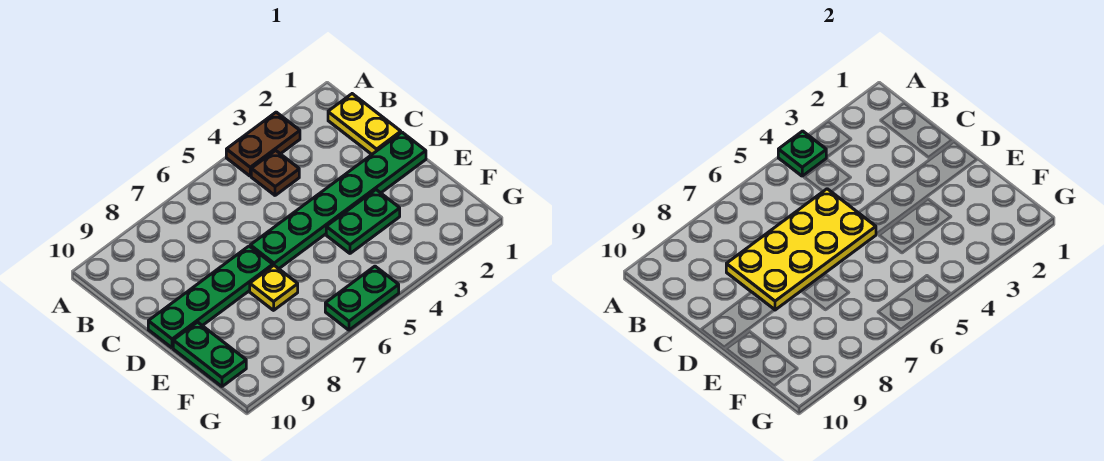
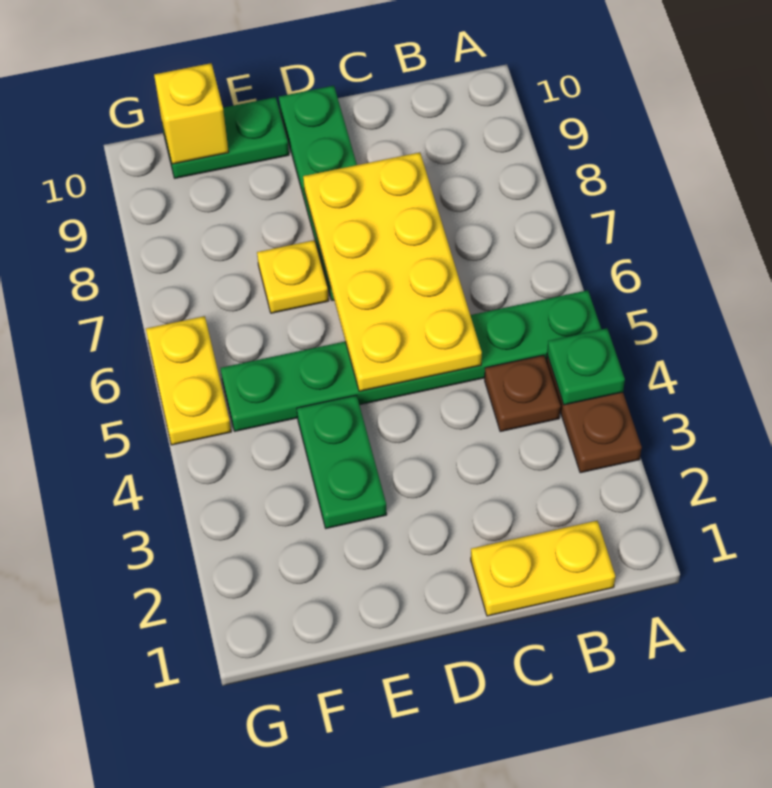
green 1x6 plate [250,132,426,269] -> green 1x6 plate turned to [221,290,601,431]
none -> yellow 1x1 brick [154,63,229,164]
green 1x2 plate [325,266,399,330] -> yellow 1x2 plate [146,316,231,445]

